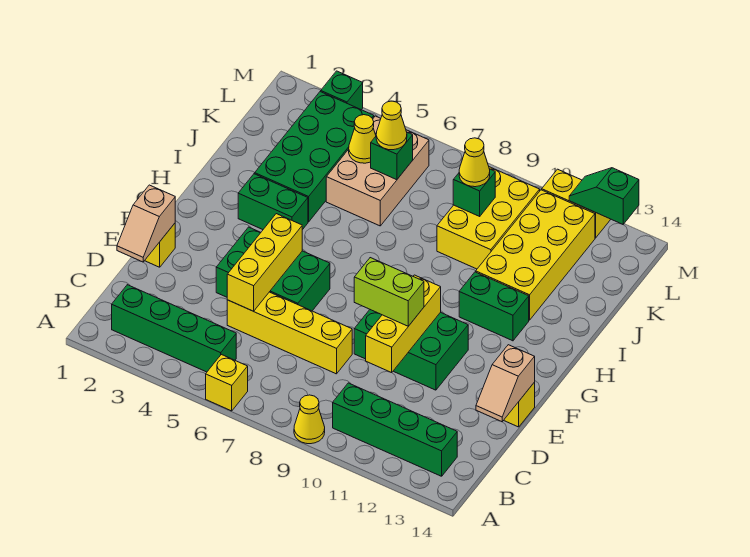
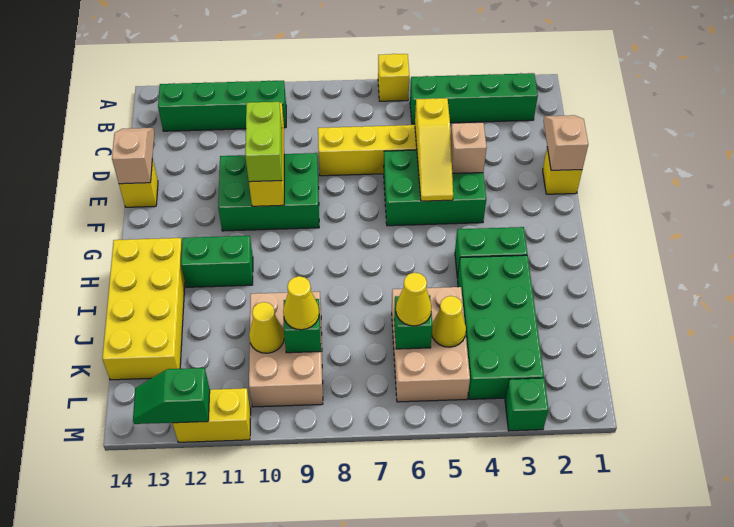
yellow 1x1 cone [294,395,325,444] -> yellow 1x1 cone moved to [249,302,284,353]
yellow 1x3 brick [227,214,302,311] -> yellow 1x3 slope [415,98,453,201]
none -> tan 1x1 brick [451,123,487,173]
lime 1x2 brick [354,258,424,326] -> lime 1x2 brick turned to [245,102,282,182]
yellow 2x4 brick [476,190,595,320] -> yellow 2x4 brick moved to [102,238,185,380]
yellow 2x3 brick [437,167,540,269] -> tan 2x3 brick [249,292,323,407]
green 1x2 slope [569,168,639,224] -> green 1x2 slope turned to [133,368,210,424]

